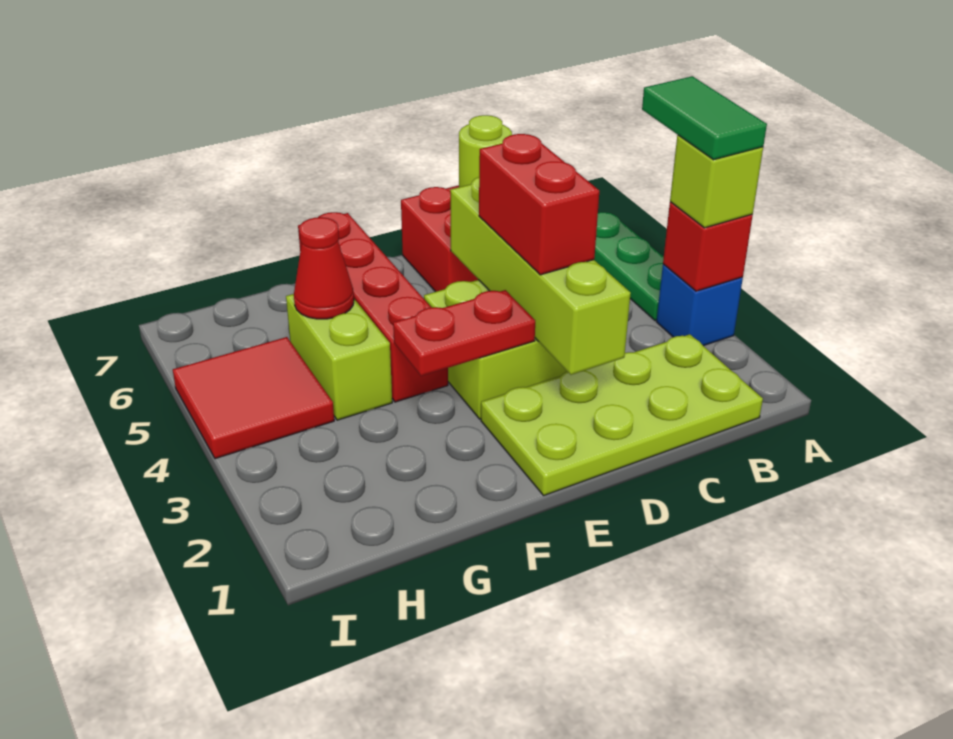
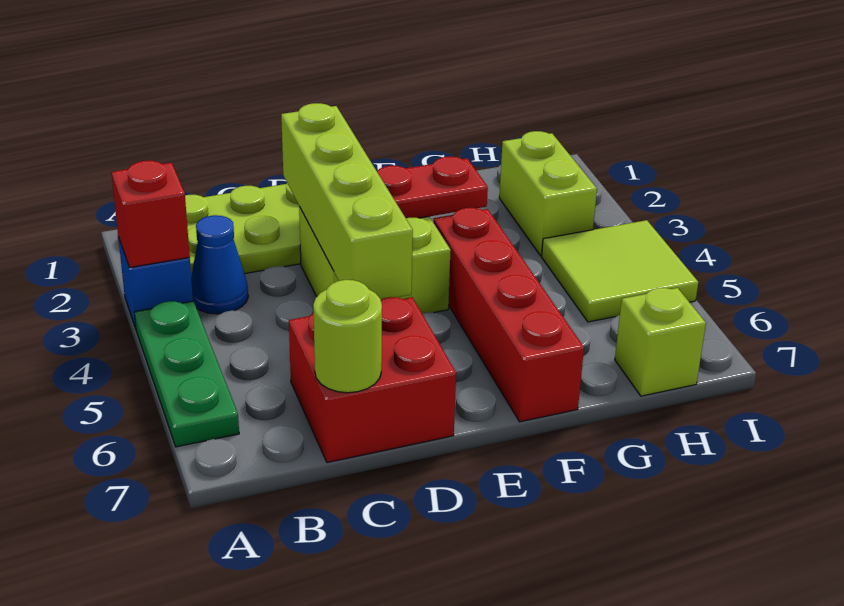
lime 1x1 brick [670,135,763,228] -> lime 1x1 brick moved to [615,288,706,396]
green 1x2 tile [642,76,767,160] -> none
none -> blue 1x1 cone [191,215,248,314]
red 1x2 brick [479,134,599,275] -> none
lime 1x2 brick [286,294,392,420] -> lime 1x2 brick moved to [499,131,597,256]
red 1x1 cone [294,217,354,319] -> none
red 2x2 tile [173,337,334,459] -> lime 2x2 tile [542,220,698,322]

